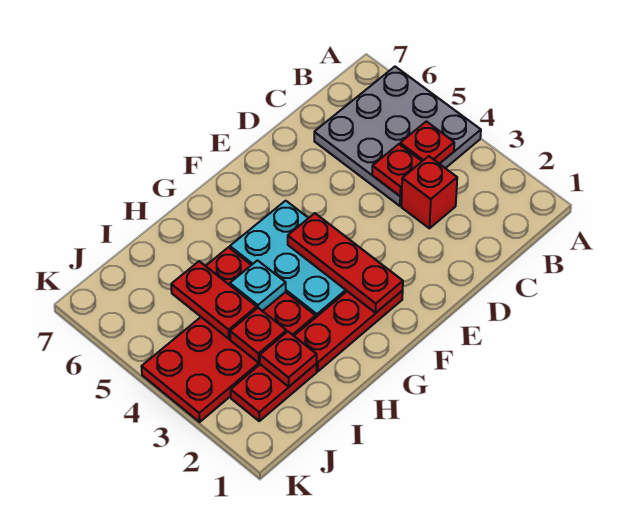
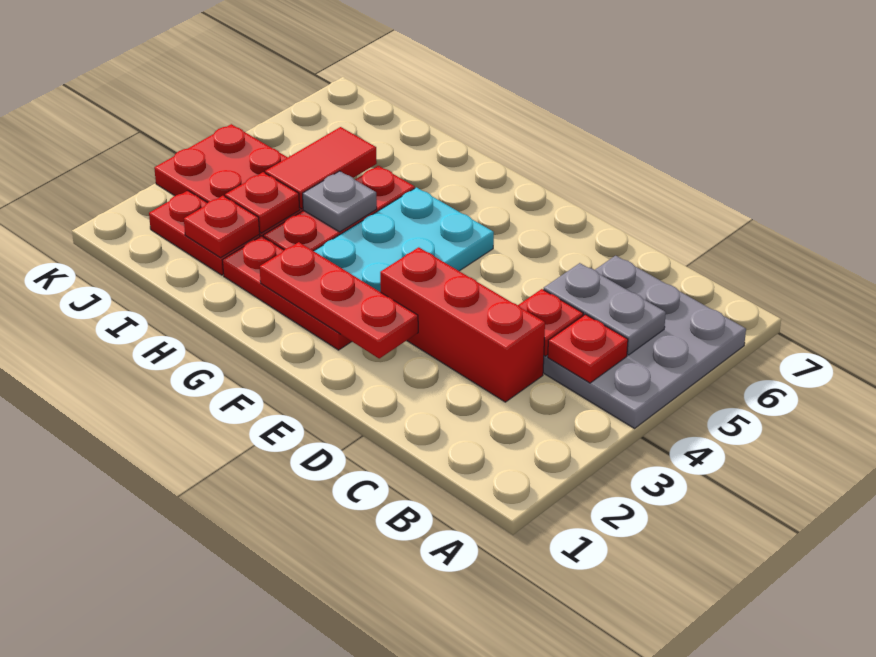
none -> grey 1x2 plate [544,263,666,355]
red 1x1 brick [401,156,457,228] -> red 1x3 brick [380,247,545,402]
red 1x3 plate [288,213,403,313] -> red 1x3 plate turned to [260,242,418,358]
cyan 1x1 plate [230,260,286,311] -> grey 1x1 plate [303,171,377,232]
red 1x2 plate [171,261,257,339] -> red 1x2 tile [265,127,377,209]

